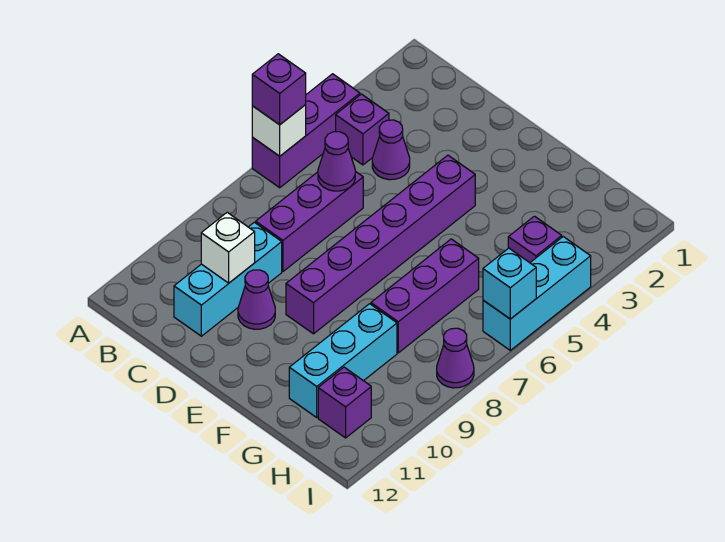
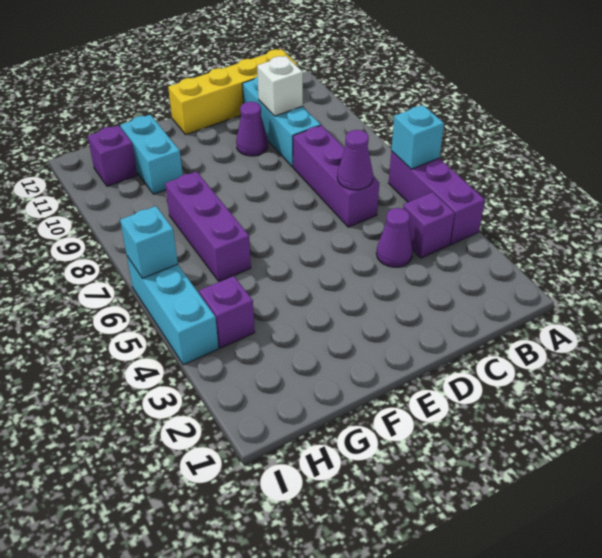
white 1x1 brick [252,105,306,156] -> cyan 1x1 brick [391,105,444,169]
purple 1x1 brick [252,54,306,125] -> none
none -> yellow 1x4 brick [168,49,297,134]
purple 1x6 brick [286,155,475,334] -> none
cyan 1x3 brick [289,304,397,417] -> cyan 1x2 brick [120,115,183,194]
purple 1x1 cone [437,328,474,388] -> none

